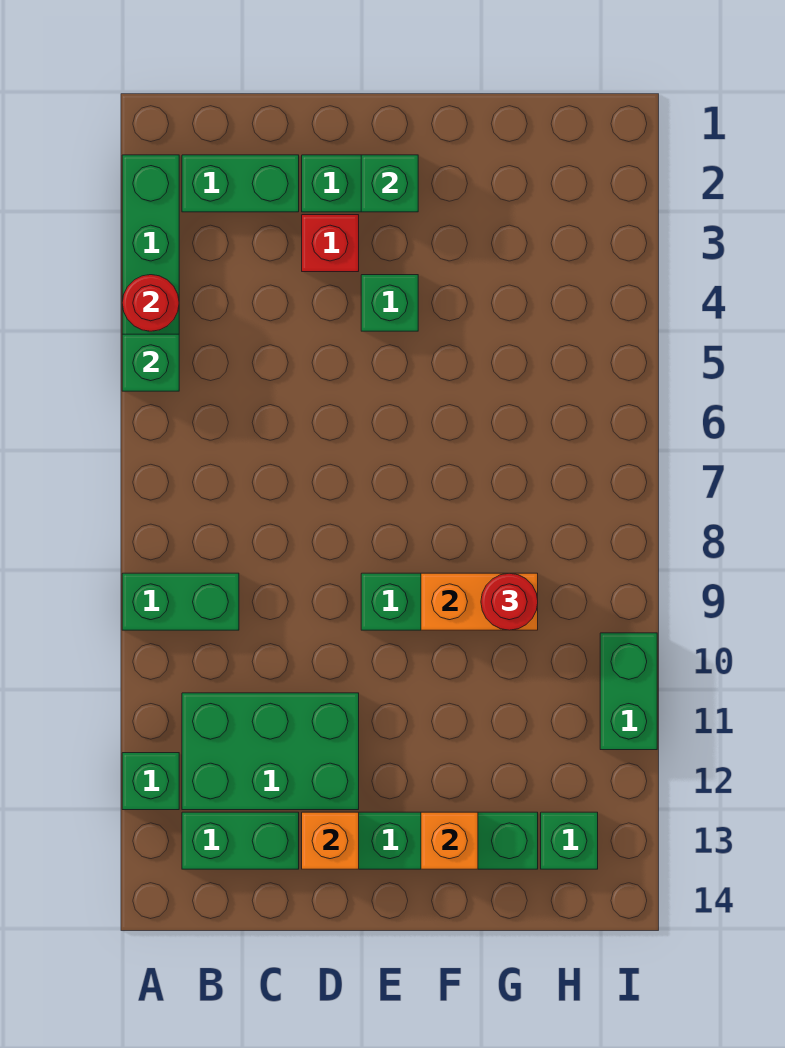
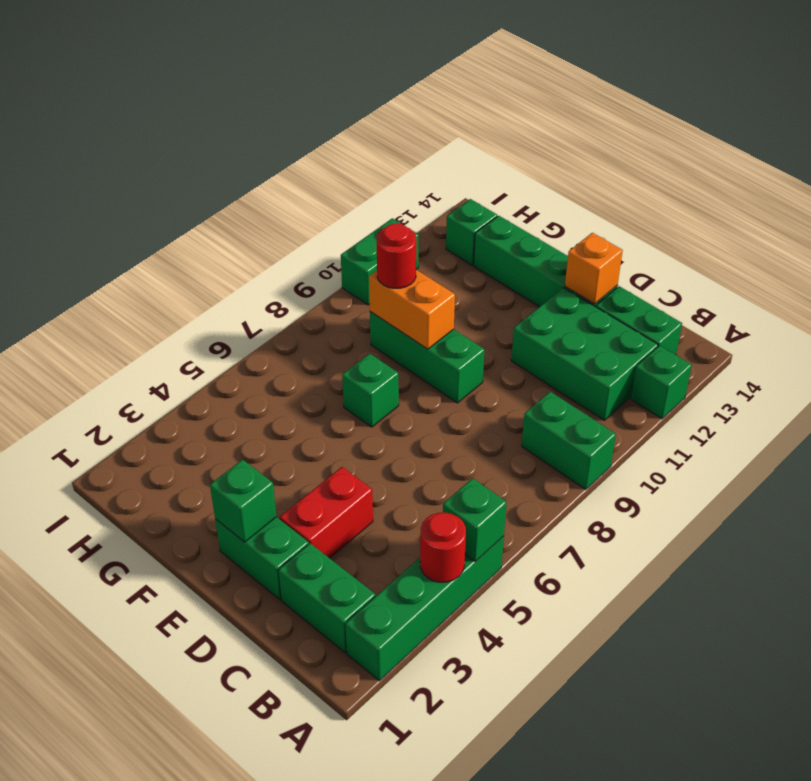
red 1x1 brick [302,215,359,272] -> red 1x2 brick [280,467,373,558]
green 1x1 brick [361,275,418,331] -> green 1x1 brick moved to [342,353,399,427]
orange 1x1 brick [421,812,478,869] -> none

